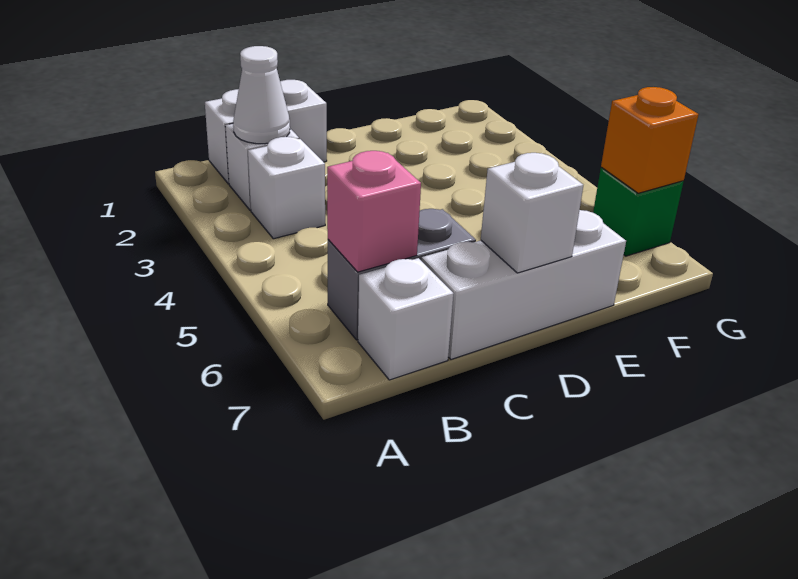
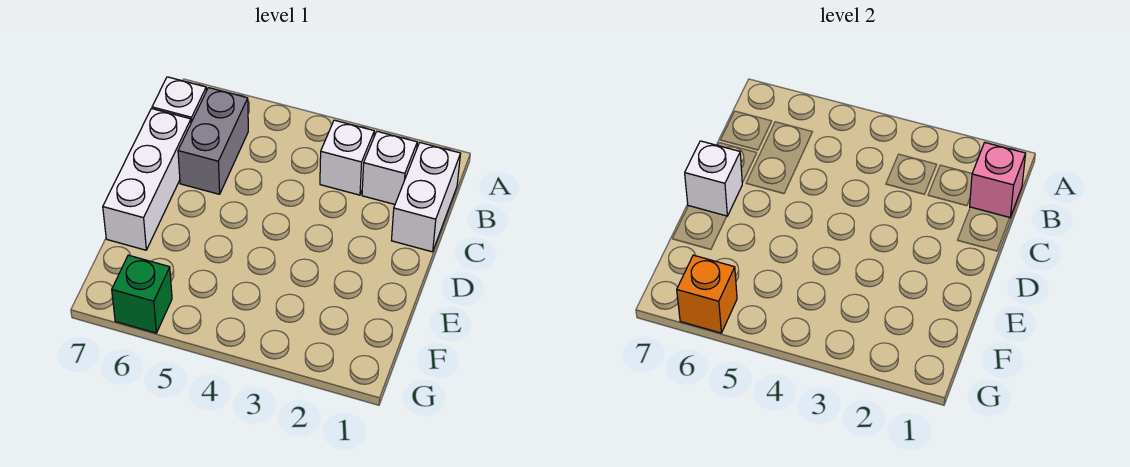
white 1x1 cone [233,46,290,144] -> none
pink 1x1 brick [327,151,421,272] -> pink 1x1 brick moved to [970,143,1026,217]

